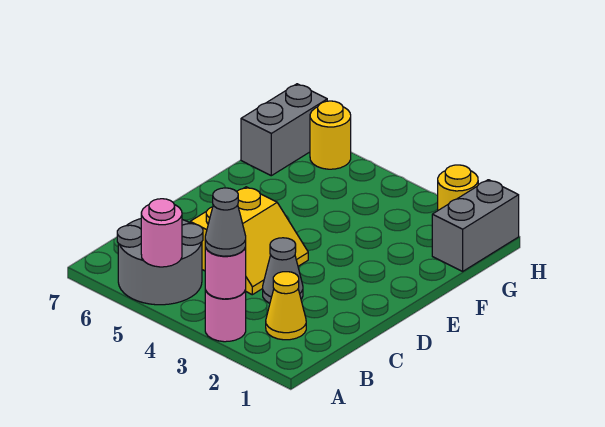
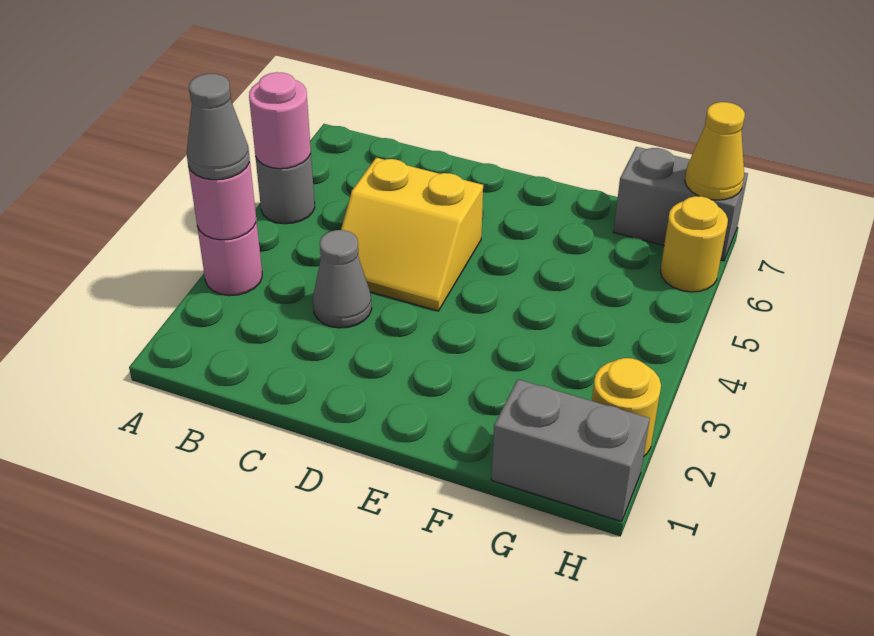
grey 2x2 round brick [117,219,203,305] -> grey 1x1 round brick [256,154,315,224]
yellow 1x1 cone [266,272,306,340] -> yellow 1x1 cone moved to [685,102,745,200]

